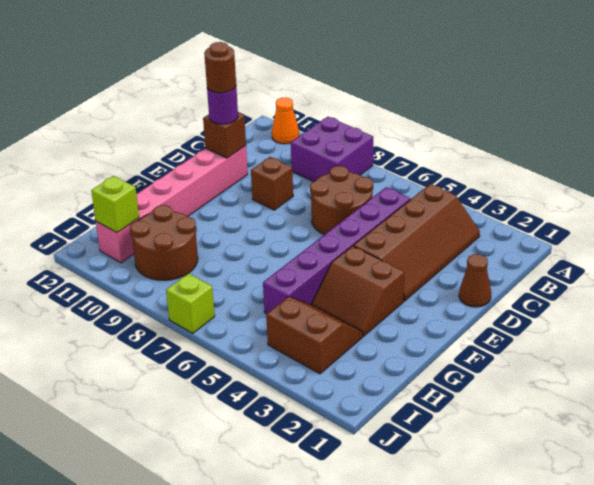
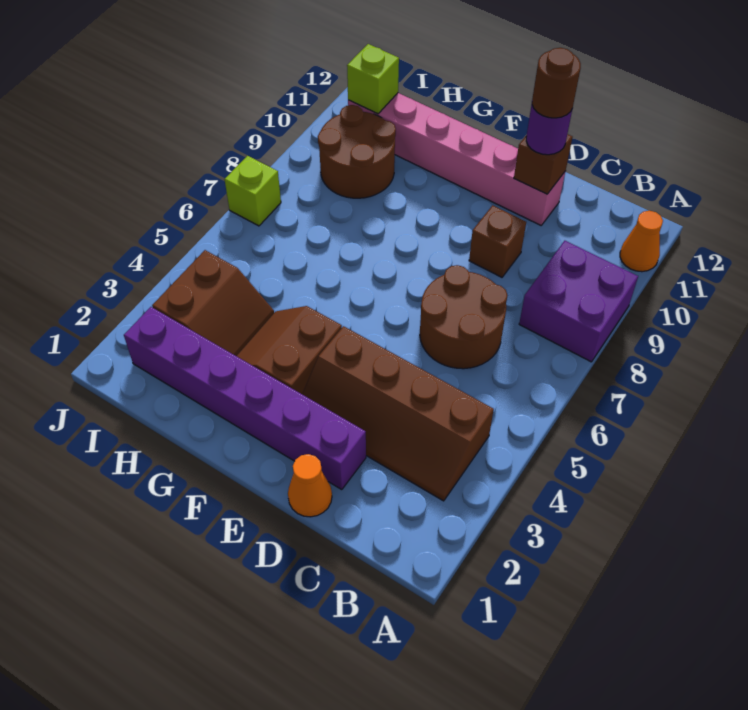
purple 1x6 brick [263,187,410,314] -> purple 1x6 brick moved to [124,307,366,489]
brown 1x1 cone [459,254,491,307] -> orange 1x1 cone [288,454,332,517]

